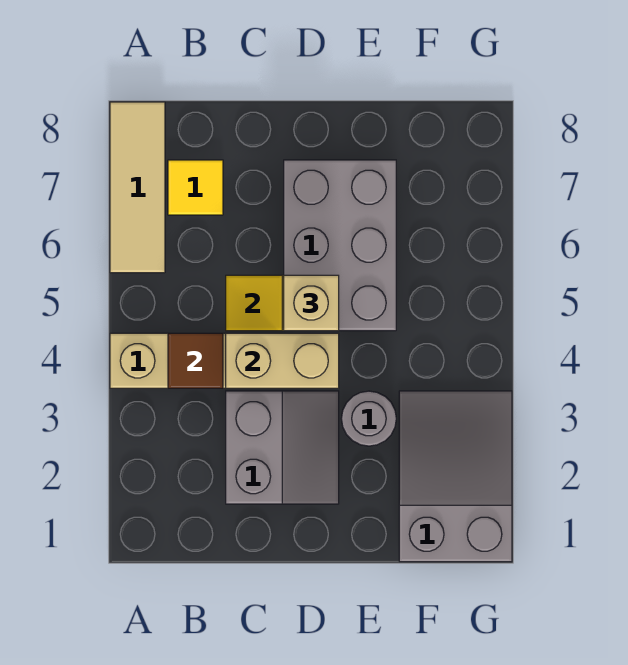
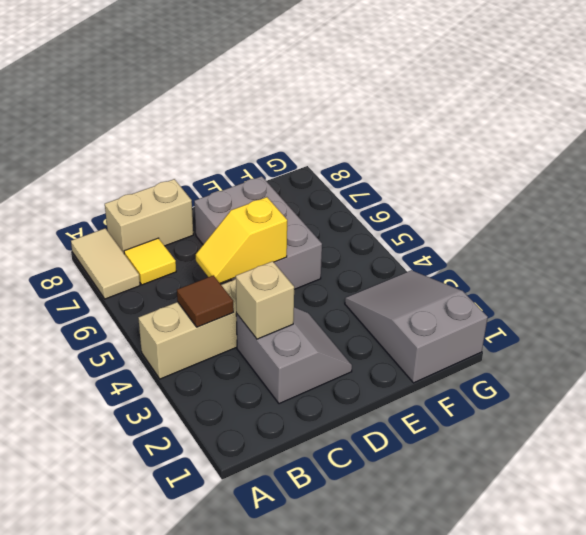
tan 1x3 tile [110,102,165,273] -> tan 1x2 tile [71,228,140,299]
tan 1x2 brick [226,333,339,388] -> tan 1x2 brick moved to [105,179,193,253]
tan 1x1 brick [284,275,339,331] -> tan 1x1 brick moved to [236,261,294,339]
grey 1x1 round brick [341,391,396,446] -> none

